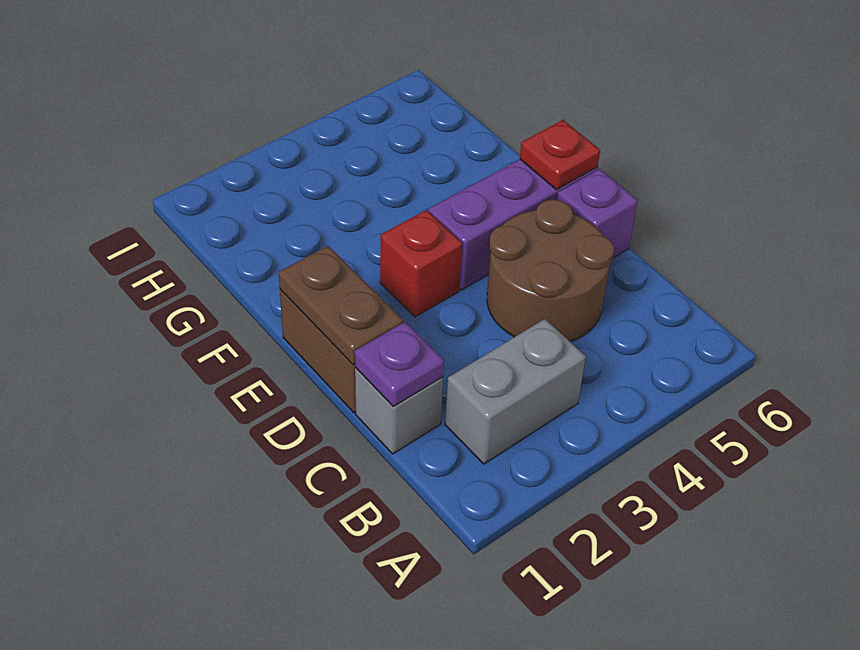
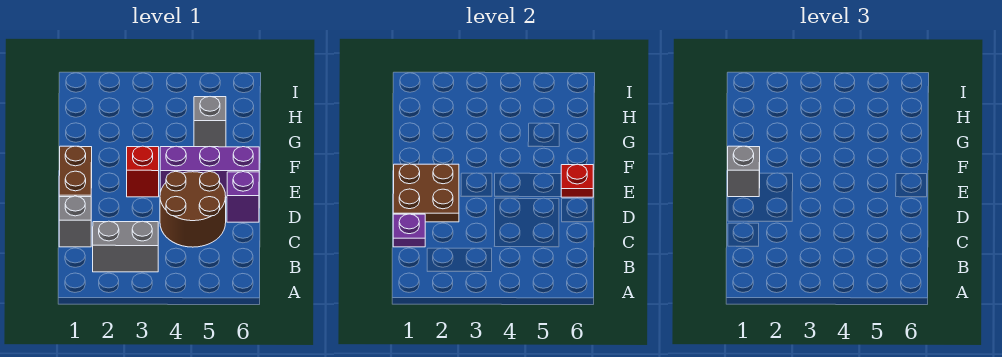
brown 1x2 plate [278,246,403,365] -> brown 2x2 plate [393,164,459,222]
none -> grey 1x1 brick [728,146,760,197]
none -> grey 1x1 brick [194,97,226,147]

